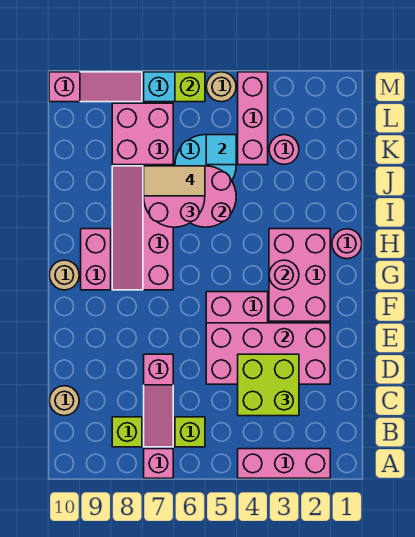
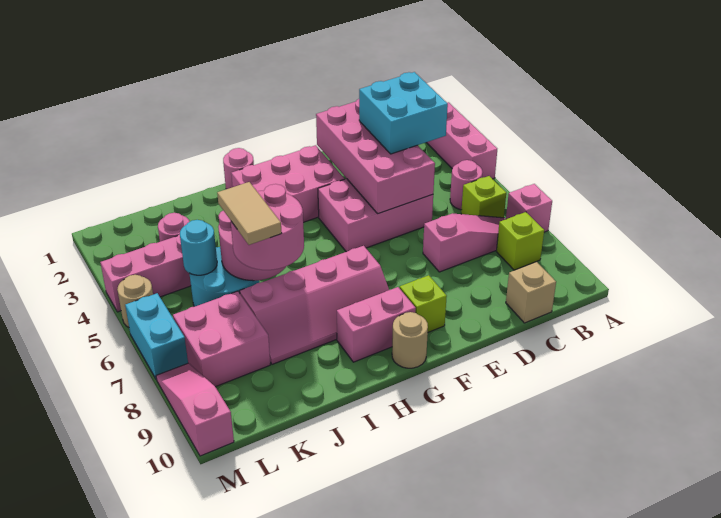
lime 2x2 brick [238,354,299,416] -> cyan 2x2 brick [359,72,448,154]
tan 1x1 round brick [49,386,79,416] -> tan 1x1 brick [506,262,556,323]
pink 1x1 round brick [269,260,299,290] -> pink 1x1 round brick moved to [450,160,482,210]
cyan 1x1 tile [206,135,236,165] -> cyan 1x1 round brick [180,220,217,275]
lime 1x1 brick [175,72,205,102] -> lime 1x1 brick moved to [400,275,447,332]

